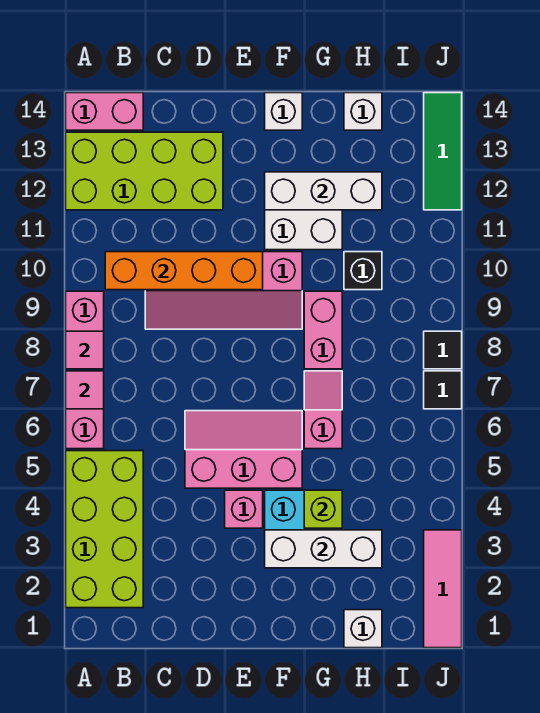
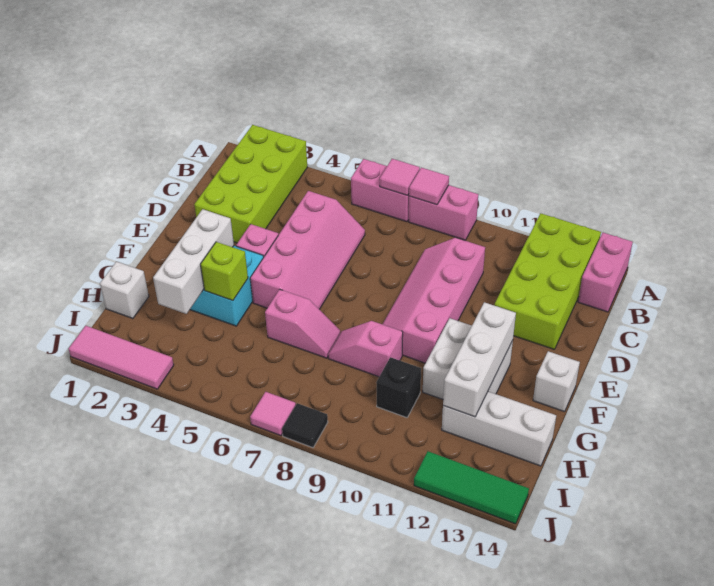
lime 2x4 brick [66,451,143,608] -> lime 2x4 brick turned to [194,125,307,243]
orange 1x4 brick [105,252,263,290] -> none
pink 2x3 slope [185,411,302,488] -> pink 2x4 slope [250,191,365,309]
pink 1x2 brick [304,291,342,369] -> pink 1x2 slope [328,321,403,377]
white 1x1 brick [344,93,382,130] -> white 1x3 brick [442,392,556,466]
black 1x1 tile [424,371,462,409] -> pink 1x1 tile [250,392,296,436]

